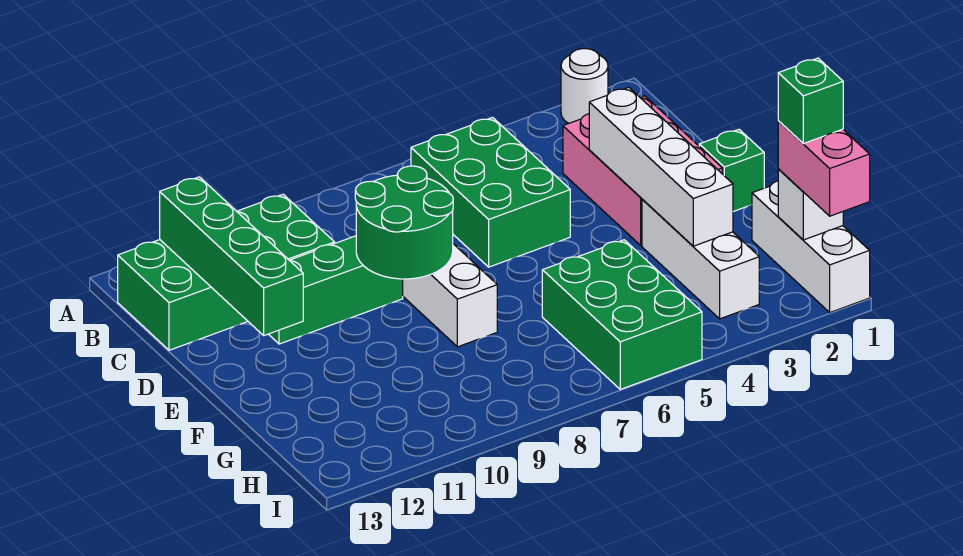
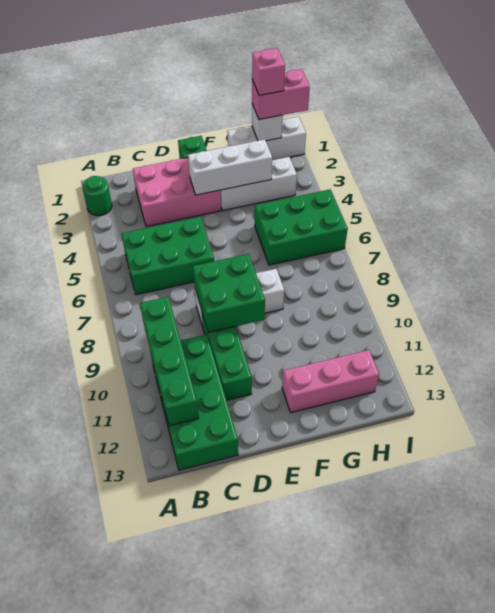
white 1x1 round brick [561,49,608,123] -> green 1x1 round brick [83,176,112,216]
green 1x4 brick [160,177,303,335] -> green 1x4 brick turned to [140,297,199,426]
white 1x4 brick [589,88,733,246] -> white 1x3 brick [188,139,272,195]
green 2x2 round brick [355,166,453,279] -> green 2x2 brick [193,254,265,333]
none -> pink 1x3 brick [282,350,379,413]
green 1x1 brick [778,58,843,144] -> pink 1x1 brick [252,48,285,95]

